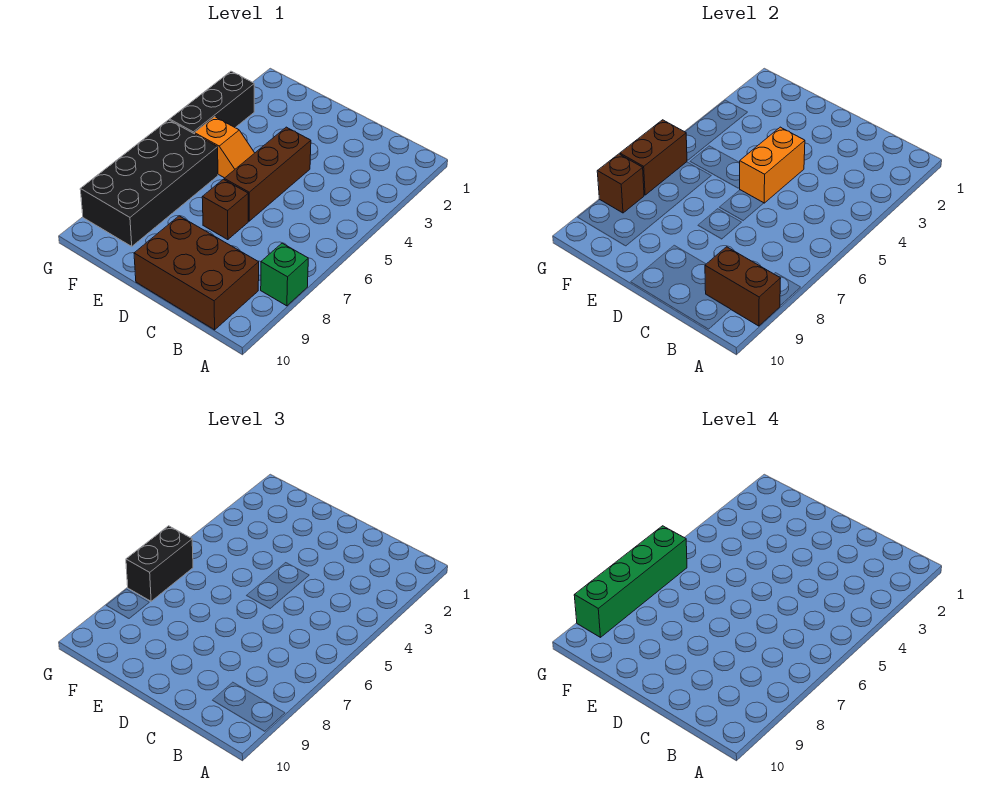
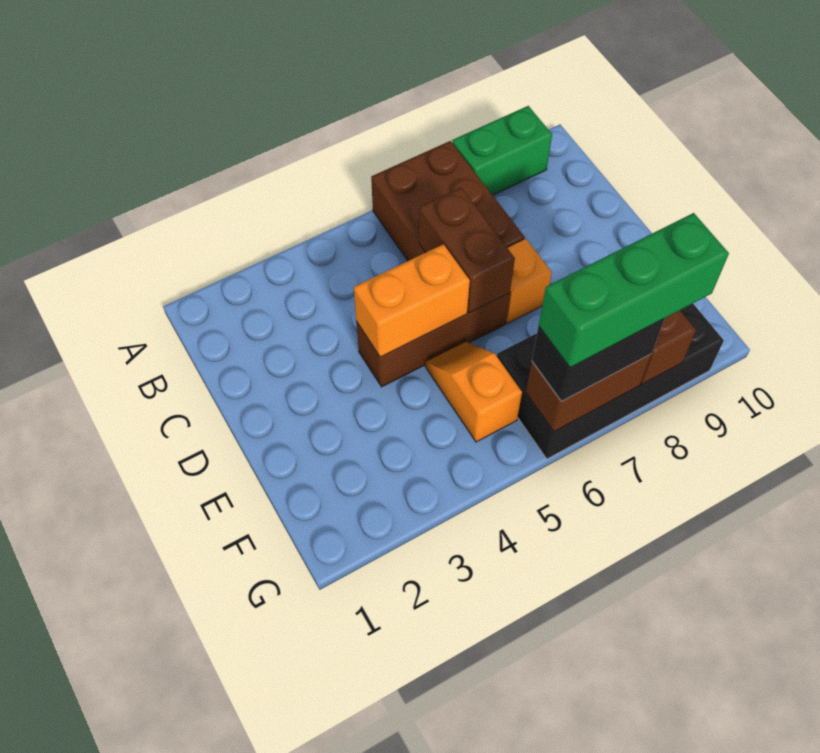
green 1x1 brick [261,243,308,306] -> green 1x2 brick [452,106,552,195]
brown 1x2 brick [705,247,781,326] -> brown 1x2 brick moved to [419,188,515,313]
brown 2x3 brick [134,216,259,330] -> brown 2x3 brick moved to [371,141,525,261]
brown 1x1 brick [202,179,248,240] -> orange 1x1 brick [506,239,552,323]
black 1x3 brick [170,71,254,134] -> none
green 1x4 brick [574,526,687,637] -> green 1x3 brick [539,213,729,368]

